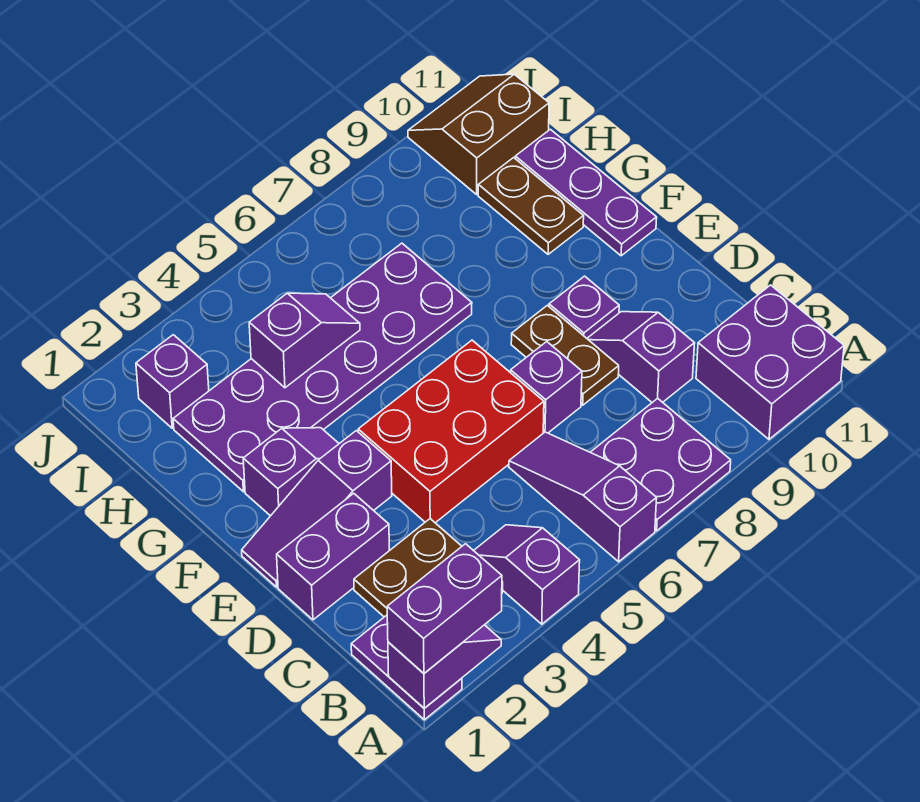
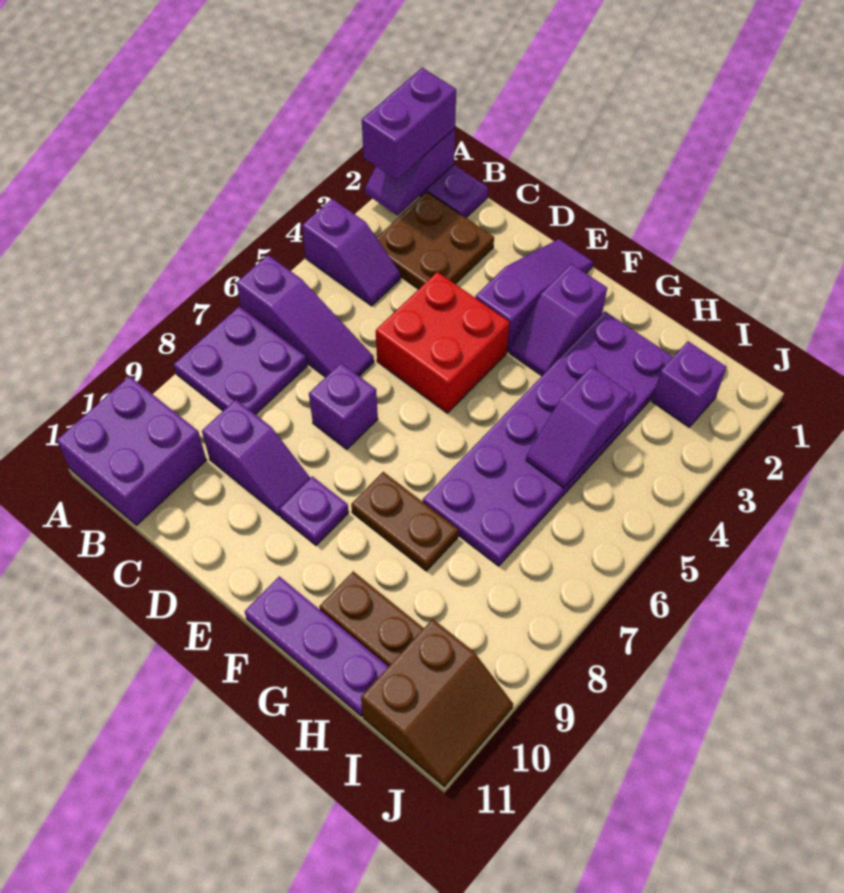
purple 1x2 brick [277,493,389,620] -> none
red 2x3 brick [358,340,544,523] -> red 2x2 brick [376,272,510,413]
brown 1x2 plate [511,305,619,405] -> brown 1x2 plate moved to [351,472,458,571]

